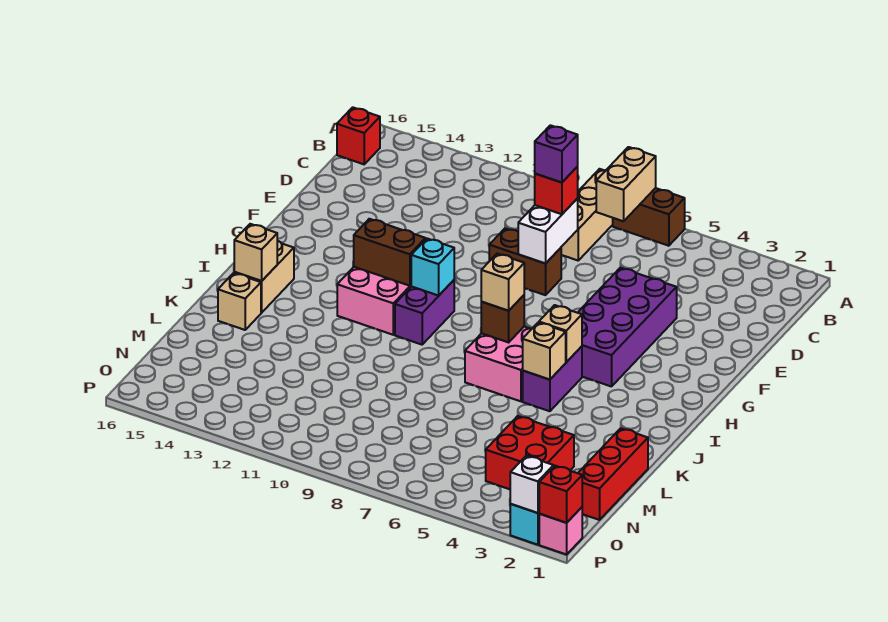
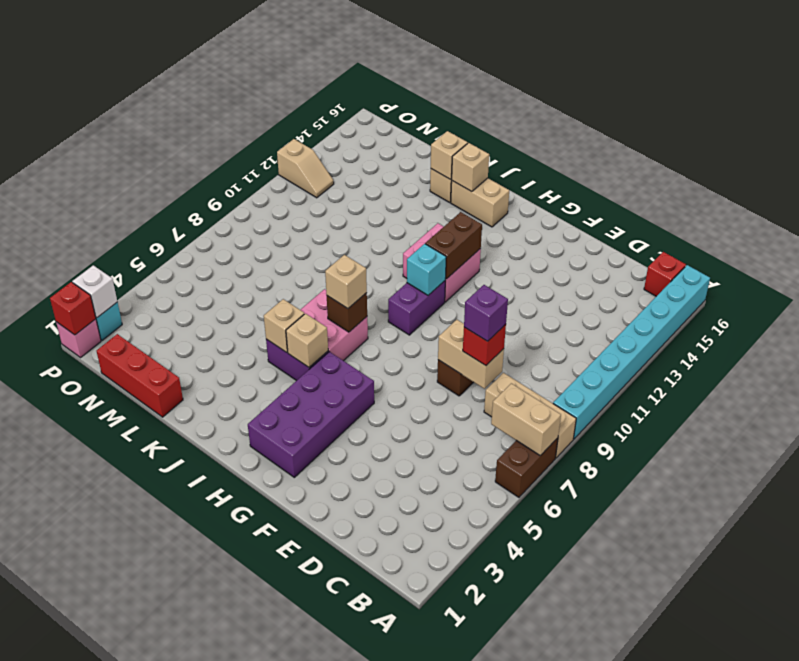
none -> cyan 1x8 brick [553,265,710,439]
white 1x2 brick [518,199,578,264] -> tan 1x2 brick [438,320,504,389]
purple 2x4 brick [578,268,677,387] -> purple 2x4 brick turned to [248,352,374,477]
purple 1x2 brick [395,280,454,345] -> purple 1x2 brick turned to [388,281,445,335]
none -> tan 1x1 brick [431,131,468,179]
red 2x2 brick [486,416,574,489] -> none
none -> tan 1x2 slope [277,139,334,198]

